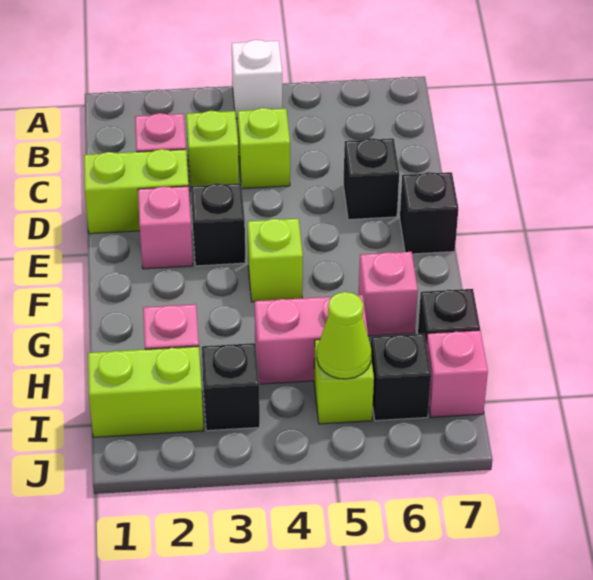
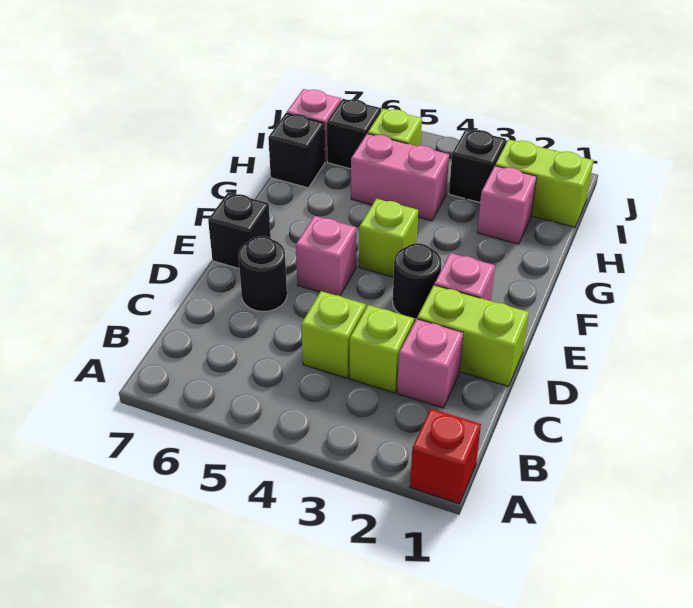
none -> red 1x1 brick [410,409,481,504]
white 1x1 brick [232,40,282,119] -> none
black 1x1 brick [343,138,399,220] -> black 1x1 round brick [238,236,287,312]
black 1x1 brick [191,183,246,266] -> black 1x1 round brick [393,243,441,319]
pink 1x1 brick [359,252,418,336] -> pink 1x1 brick moved to [296,216,356,296]
lime 1x1 cone [317,292,371,379] -> none

